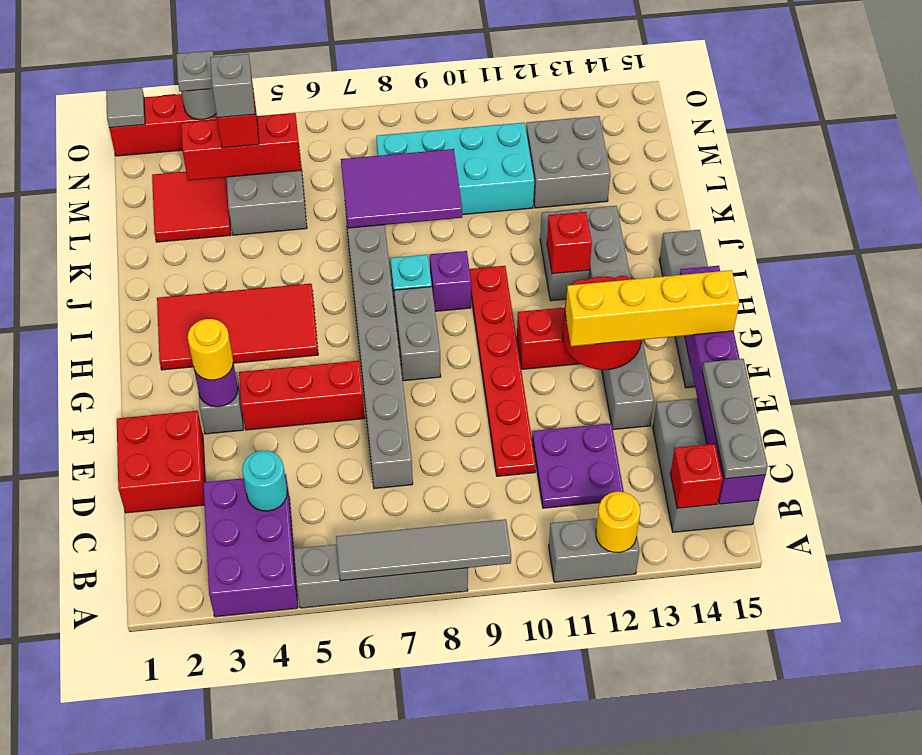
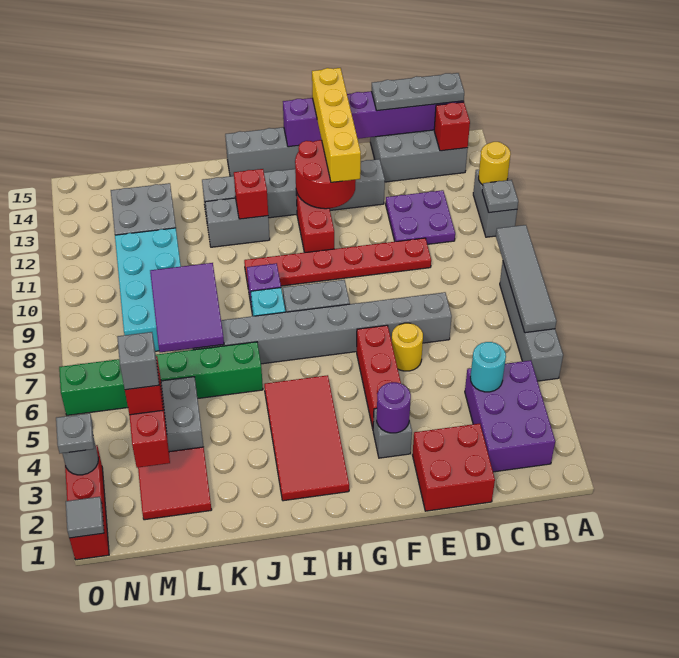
purple 2x3 brick [203,474,298,617] -> purple 2x3 brick turned to [465,360,555,472]
none -> grey 1x1 plate [482,180,518,213]
yellow 1x1 round brick [188,319,233,380] -> yellow 1x1 round brick moved to [392,323,423,371]
none -> green 1x6 brick [59,342,263,415]

